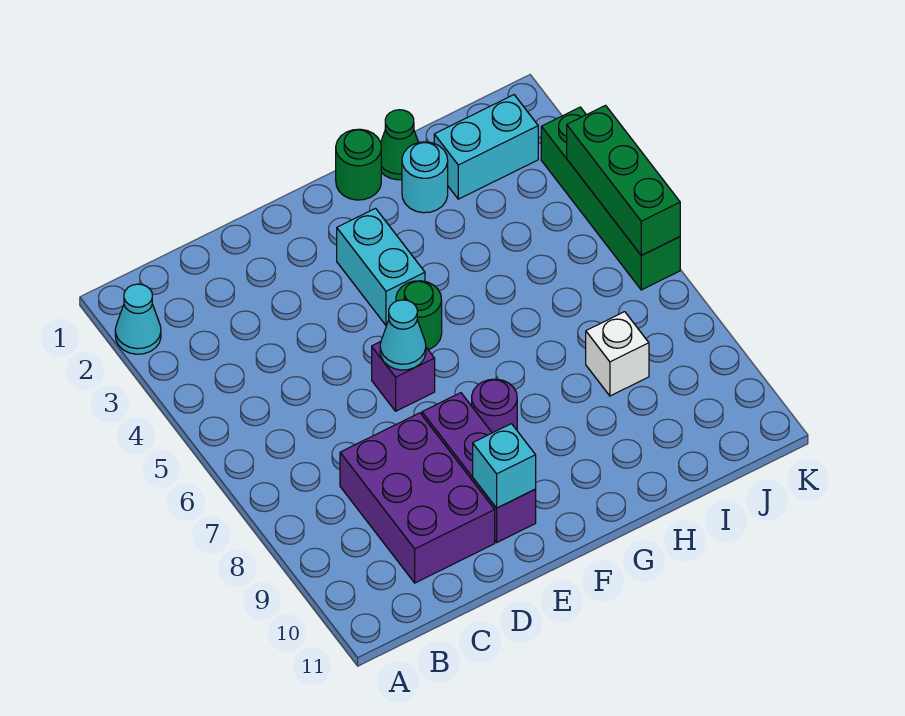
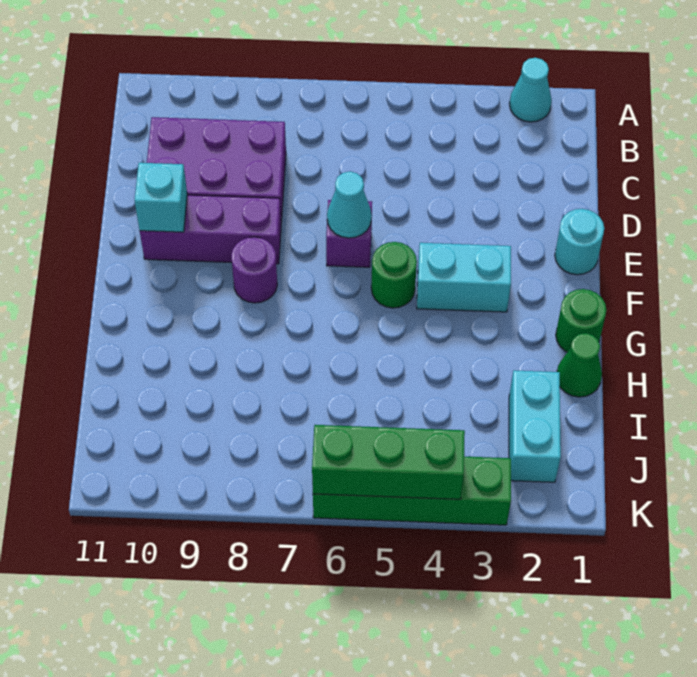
cyan 1x1 round brick [402,142,448,213] -> cyan 1x1 round brick moved to [555,209,604,275]
white 1x1 brick [586,312,649,396] -> none

